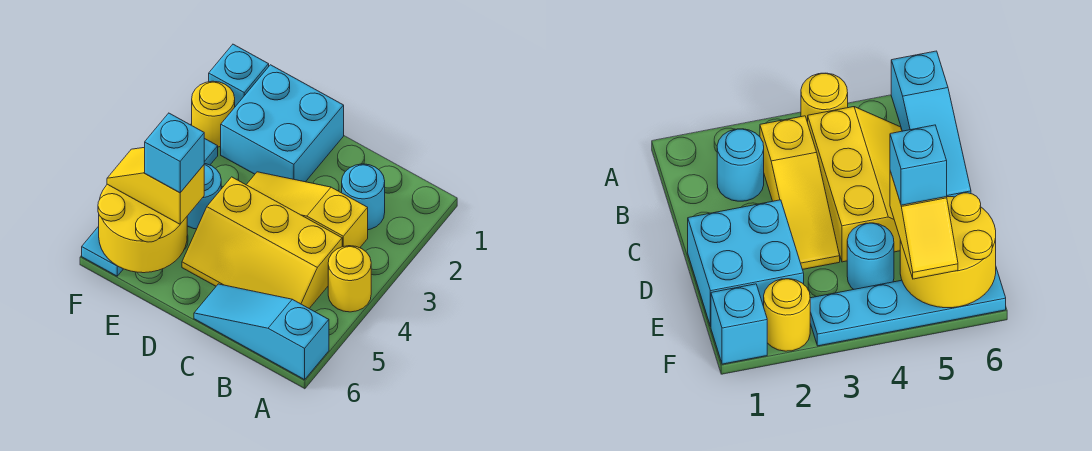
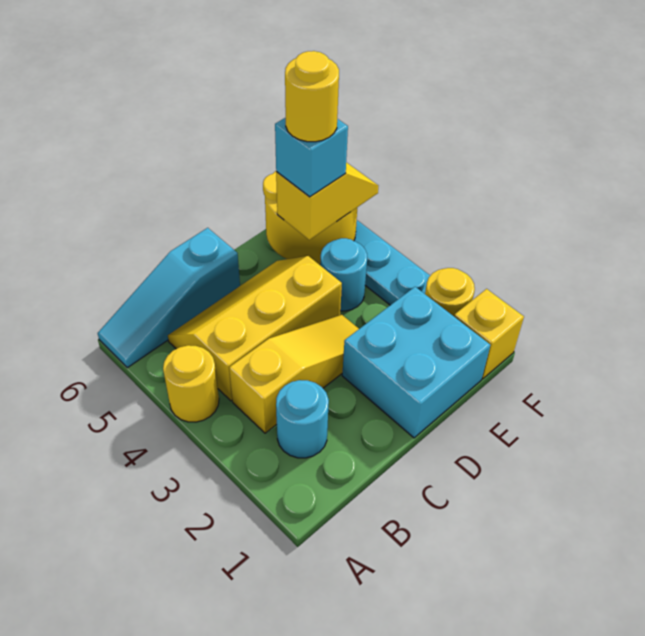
cyan 1x3 slope [194,284,329,380] -> cyan 1x3 slope turned to [98,228,240,368]
none -> yellow 1x1 round brick [285,51,339,142]
cyan 1x1 brick [209,44,269,107] -> yellow 1x1 brick [454,289,524,379]

